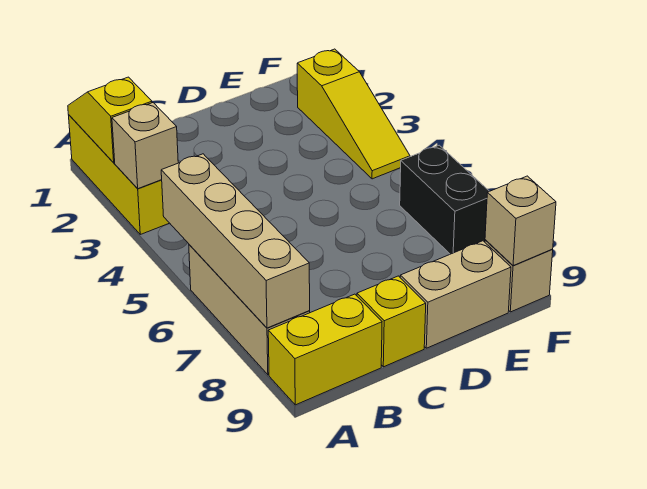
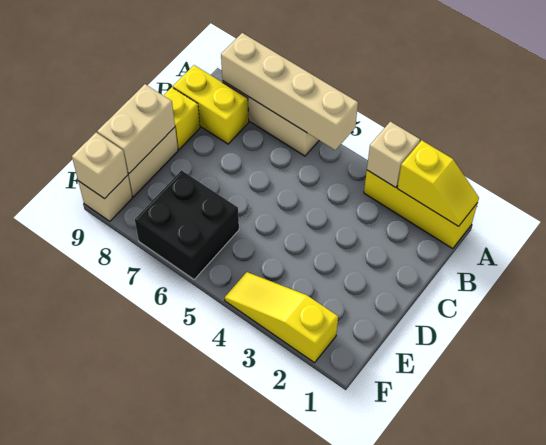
yellow 1x2 brick [268,294,382,405] -> yellow 1x2 brick turned to [173,65,249,144]
none -> tan 1x2 brick [97,84,175,173]
black 1x2 brick [400,145,489,254] -> black 2x2 brick [135,170,239,279]

